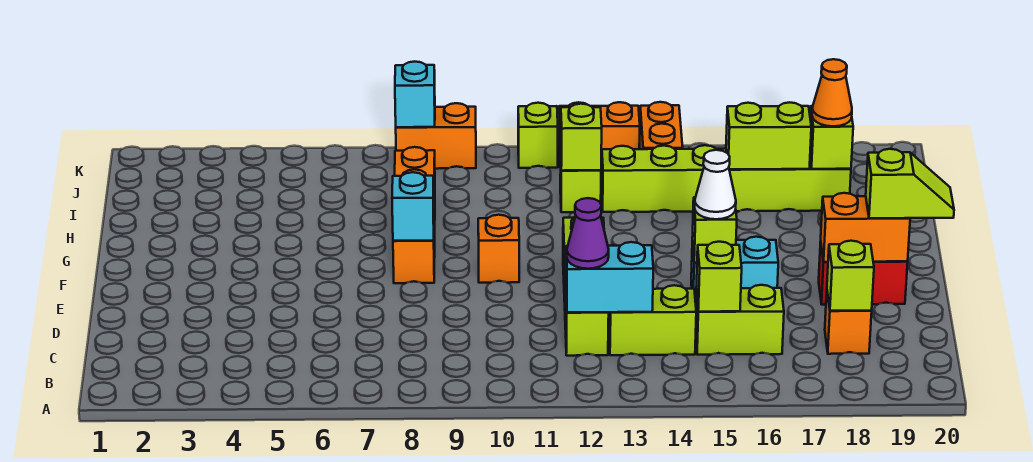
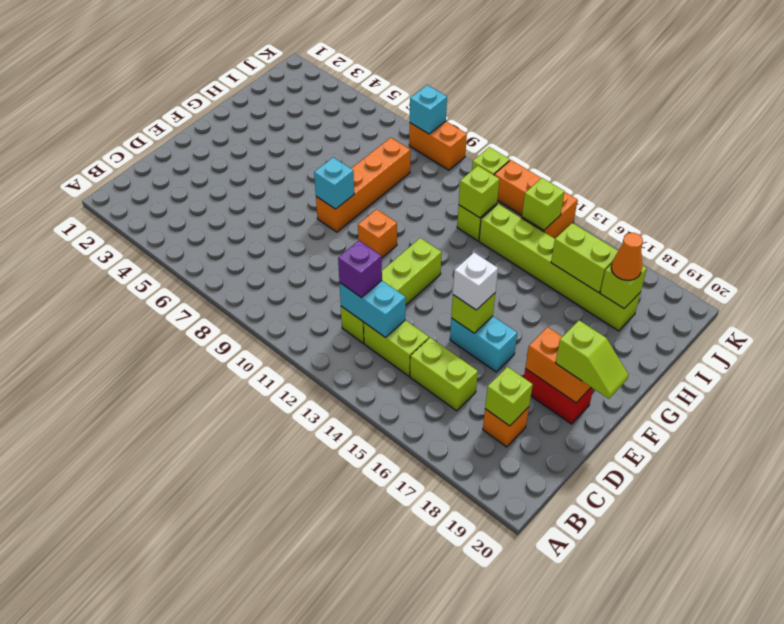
purple 1x1 cone [566,198,609,269] -> purple 1x1 brick [338,241,382,298]
lime 1x1 brick [696,242,742,312] -> lime 1x1 brick moved to [522,178,565,230]
white 1x1 cone [695,150,736,219] -> white 1x1 brick [453,253,498,310]

